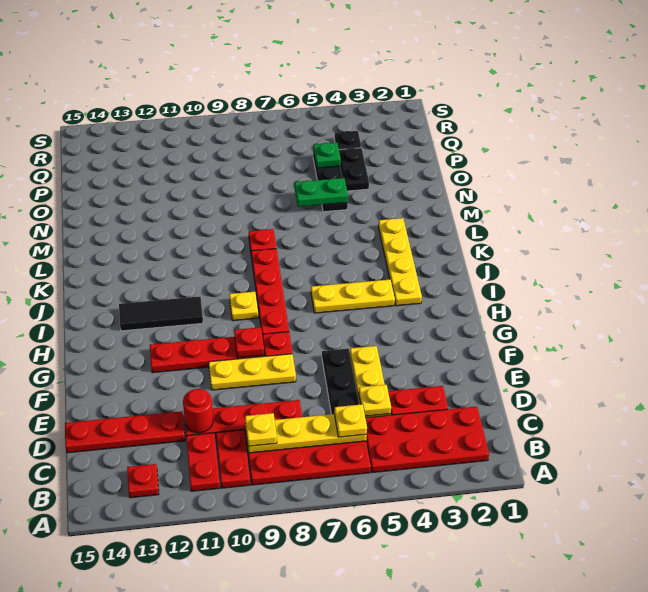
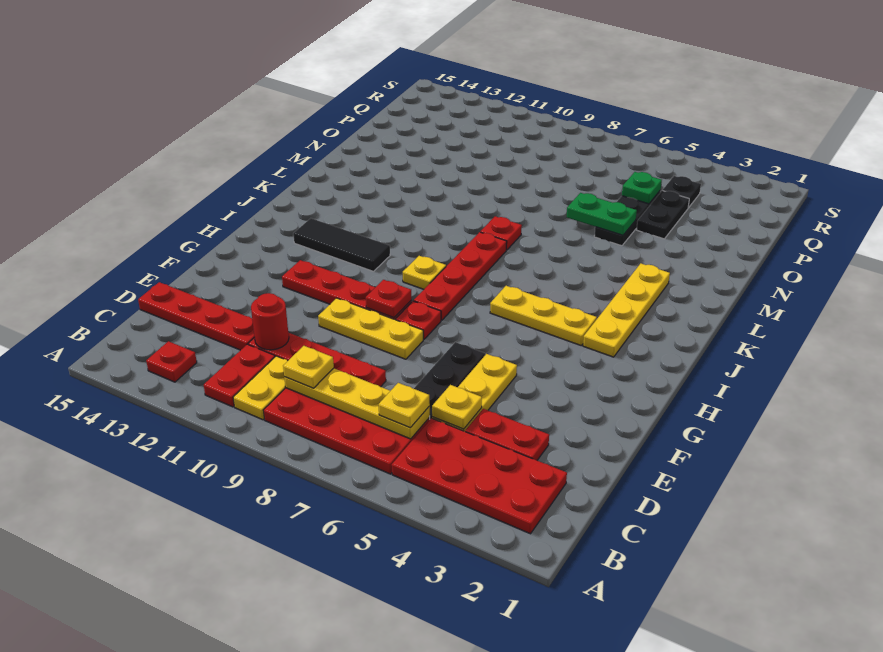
red 1x2 plate [216,430,250,488] -> yellow 1x2 plate [233,356,287,420]

